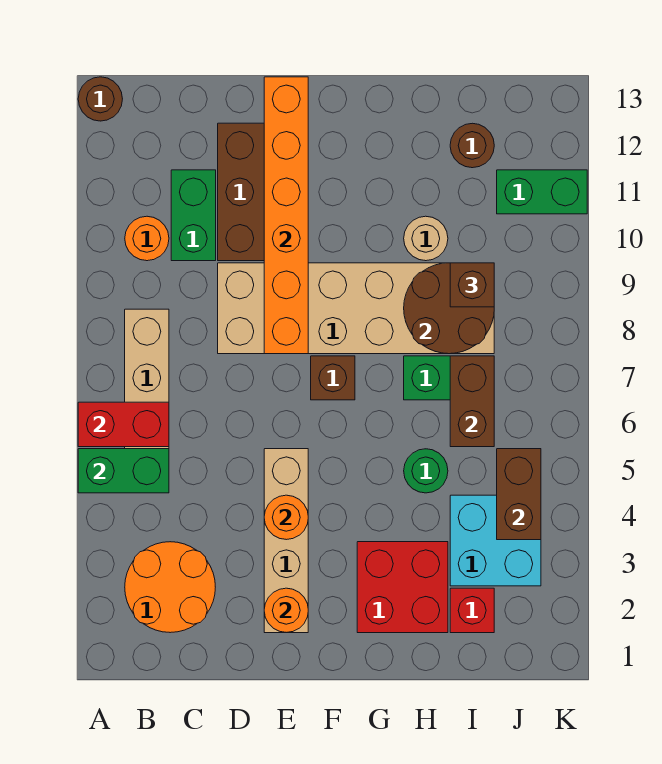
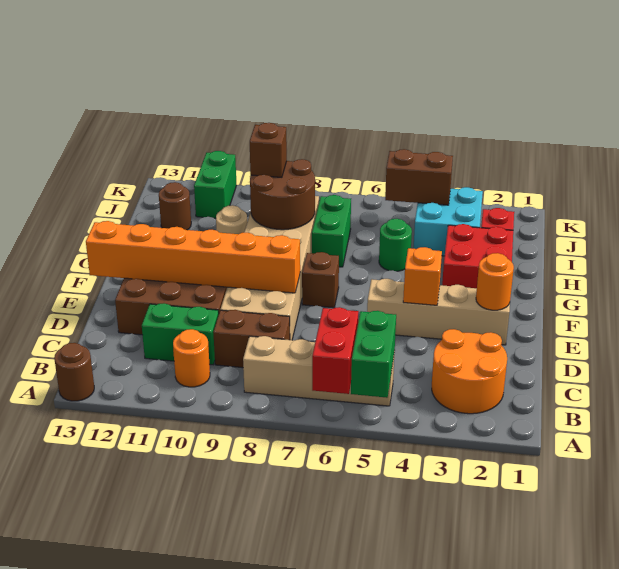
orange 1x1 round brick [264,495,308,540] -> orange 1x1 brick [403,247,442,305]
brown 1x2 brick [450,356,494,447] -> brown 1x2 brick moved to [213,310,290,368]

